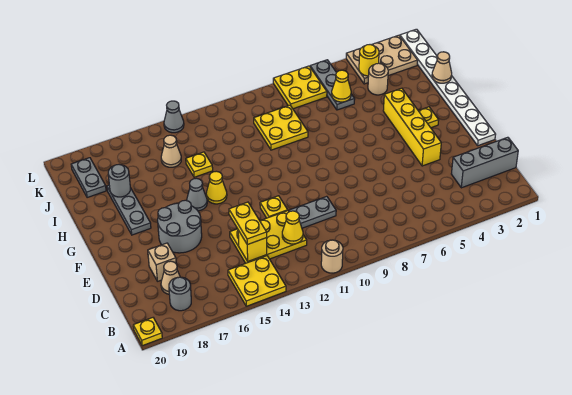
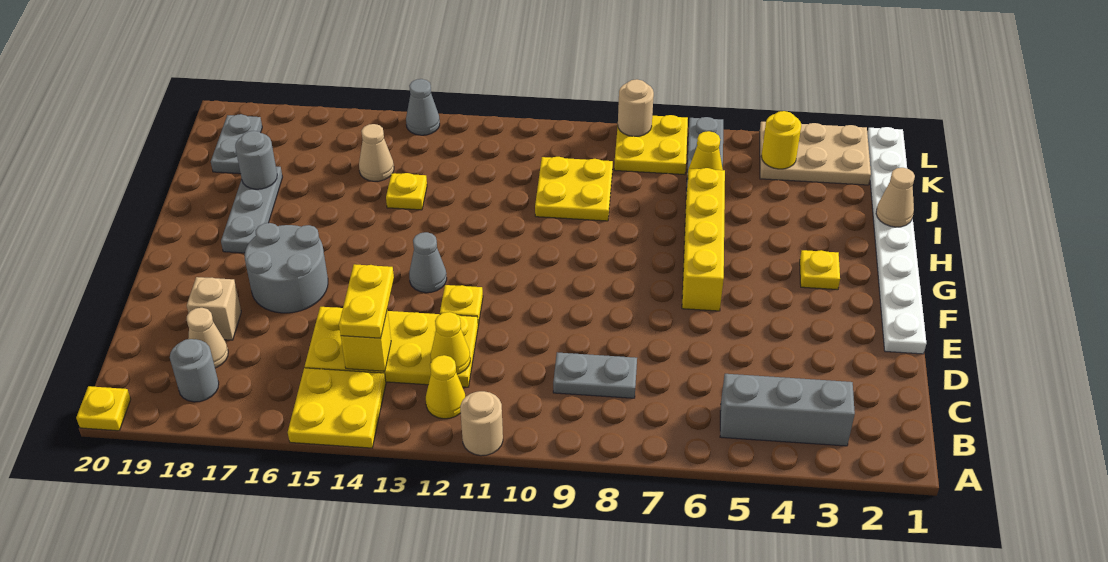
grey 1x3 brick [451,137,518,188] -> grey 1x3 brick moved to [720,374,855,446]
yellow 2x3 plate [230,211,307,263] -> yellow 2x4 plate [305,307,478,387]
grey 1x2 plate [289,196,336,228] -> grey 1x2 plate moved to [553,352,637,398]
yellow 1x4 brick [383,88,441,166] -> yellow 1x4 brick moved to [682,168,725,311]
yellow 1x1 cone [206,171,227,204] -> yellow 1x1 cone moved to [426,355,465,419]
grey 1x1 cone [187,178,207,211] -> grey 1x1 cone moved to [409,232,447,293]
tan 1x1 round brick [368,63,388,95] -> tan 1x1 round brick moved to [618,79,654,137]

